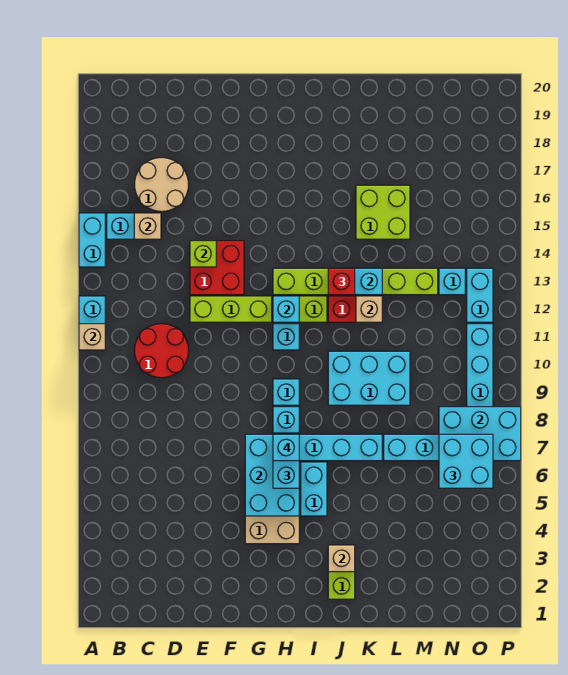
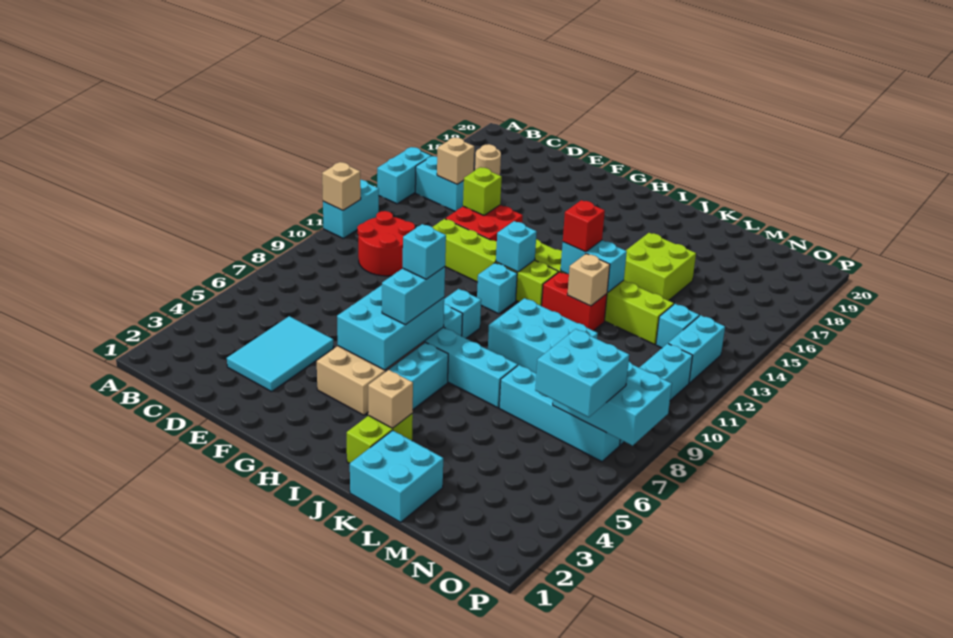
tan 2x2 round brick [135,158,189,212] -> tan 1x1 round brick [475,144,501,175]
none -> cyan 2x3 tile [227,316,333,392]
none -> cyan 2x2 brick [350,430,443,522]

